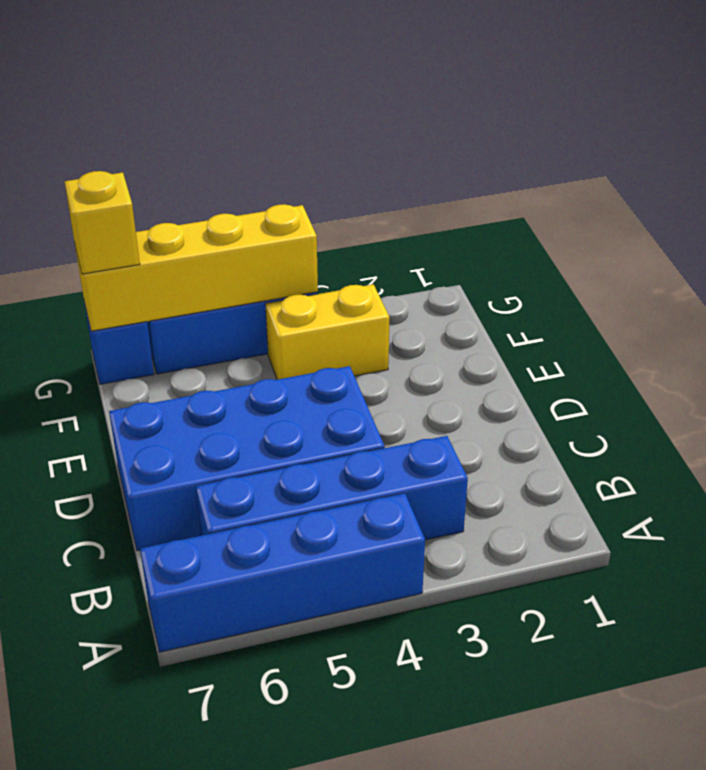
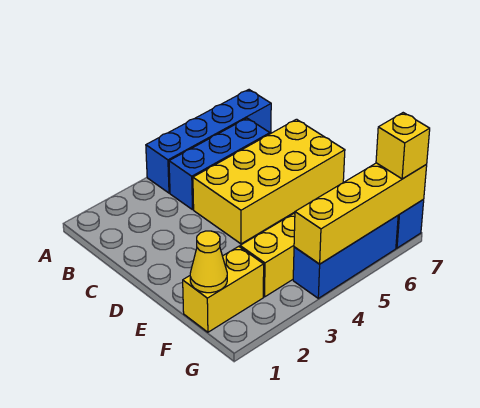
blue 1x4 brick [196,436,468,540] -> blue 1x3 brick [169,118,270,210]
blue 2x4 brick [109,366,385,551] -> yellow 2x4 brick [193,119,345,244]
none -> yellow 1x2 brick [183,246,264,332]
none -> yellow 1x1 cone [190,231,227,293]

